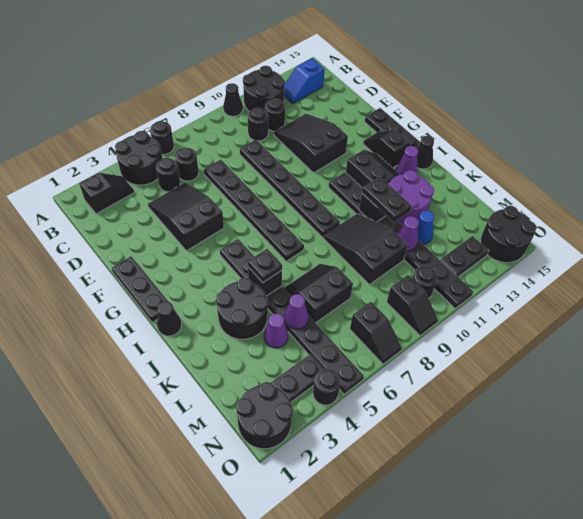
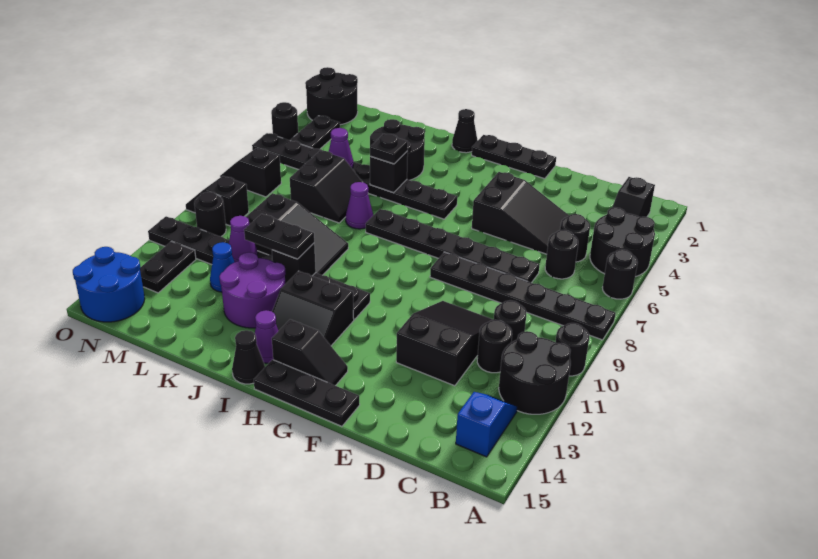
black 1x1 cone [223,83,243,116] -> black 1x1 round brick [555,323,589,376]
black 1x6 plate [240,140,340,237] -> black 1x6 plate moved to [430,252,616,340]
black 2x3 slope [274,114,348,173] -> black 2x3 slope turned to [396,301,494,386]
purple 1x1 cone [264,313,288,348] -> purple 1x1 cone moved to [346,182,373,229]
black 2x2 round brick [481,206,537,263] -> blue 2x2 round brick [73,247,145,322]

